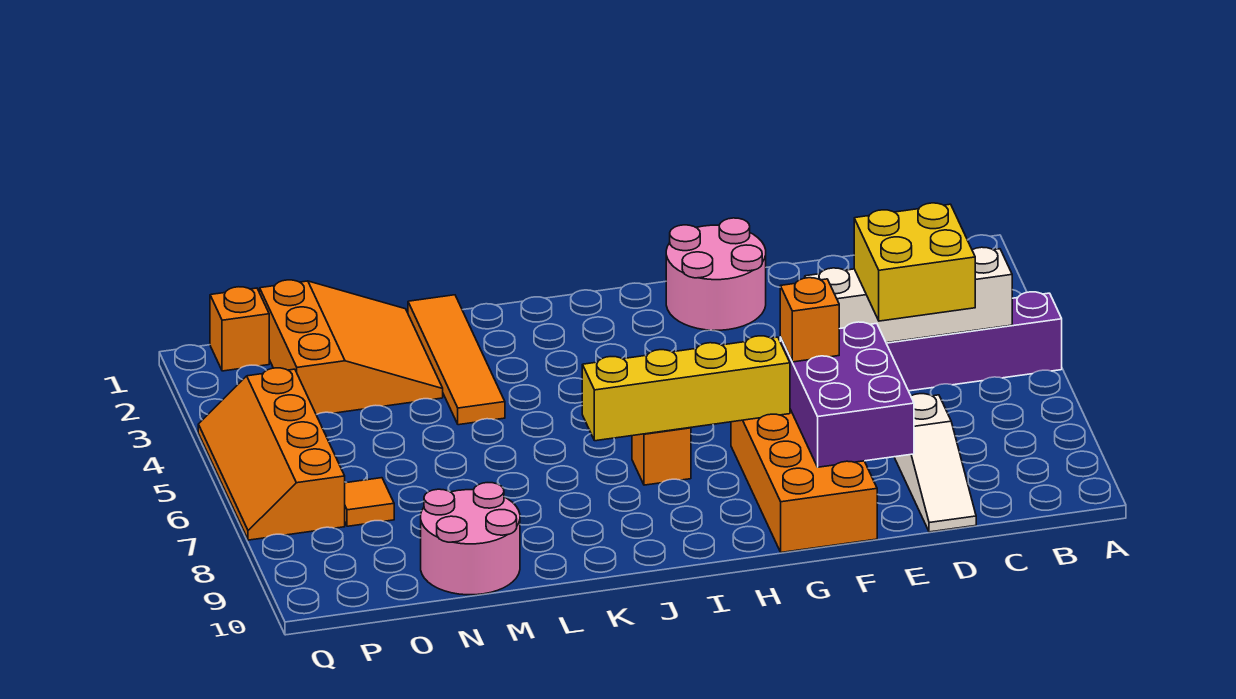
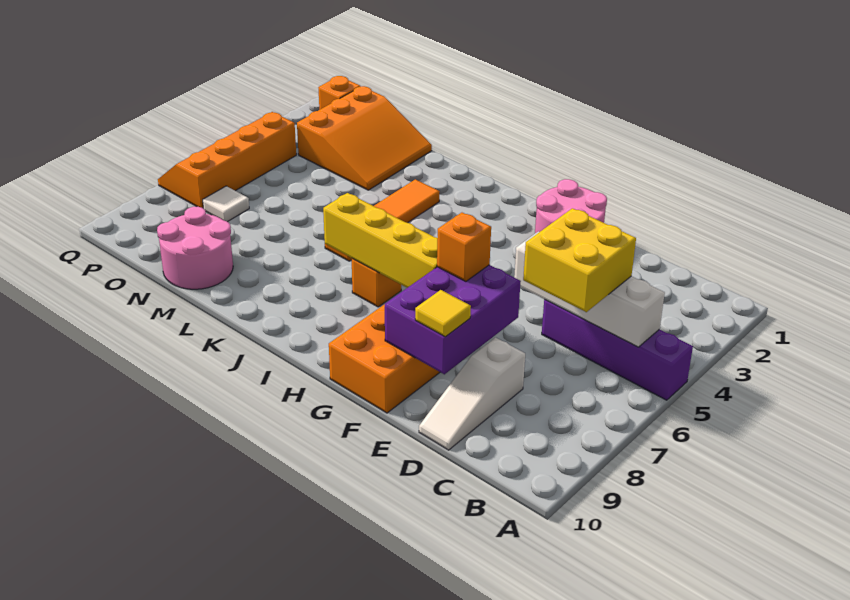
none -> yellow 1x1 tile [415,290,471,337]
orange 1x4 tile [408,295,505,425] -> orange 1x4 tile moved to [325,179,440,261]
orange 1x1 tile [345,478,394,526] -> white 1x1 tile [203,186,249,222]

